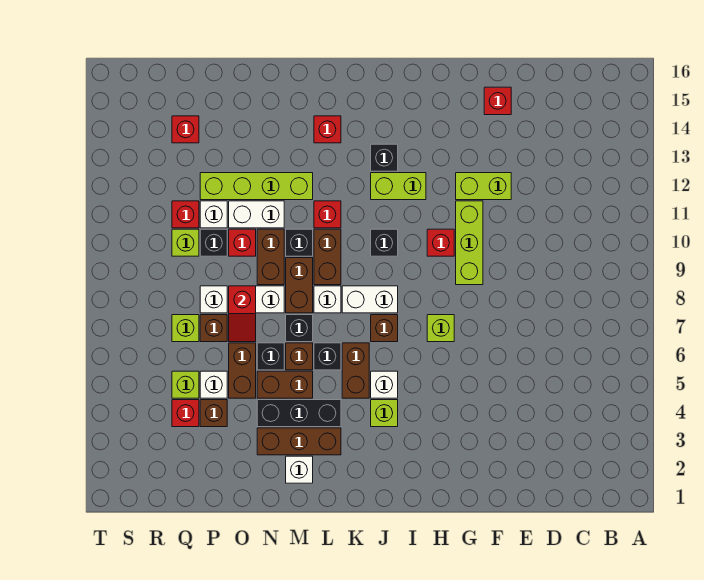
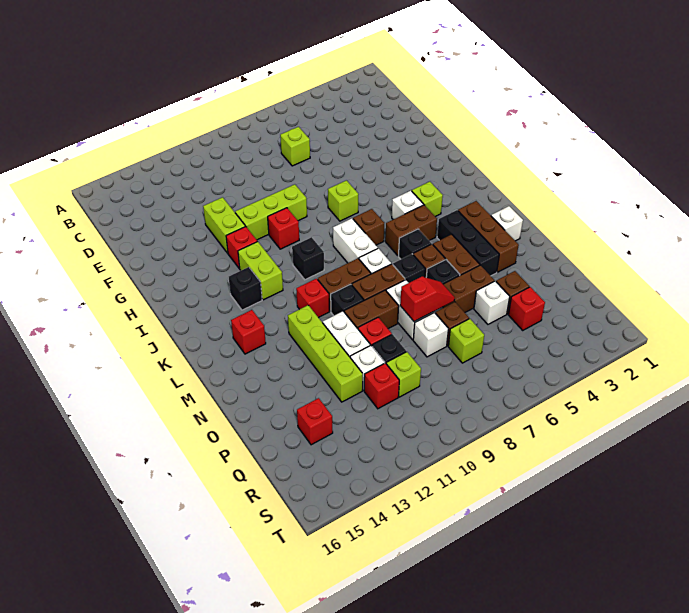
red 1x1 brick [484,87,511,115] -> red 1x1 brick moved to [226,226,257,268]
lime 1x1 brick [172,371,199,398] -> lime 1x1 brick moved to [280,127,310,166]

